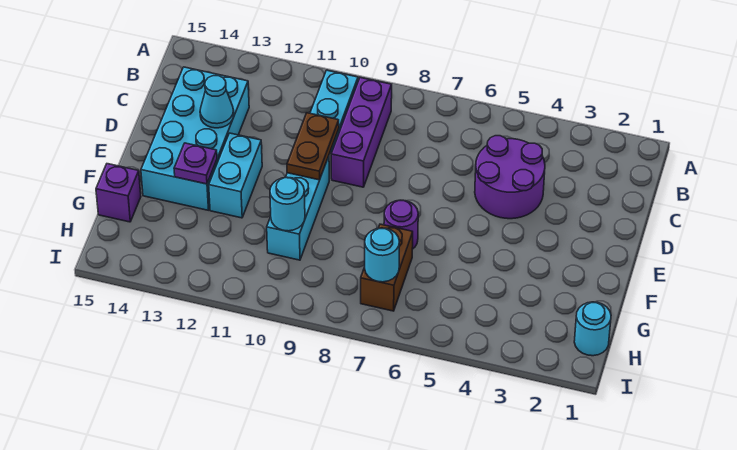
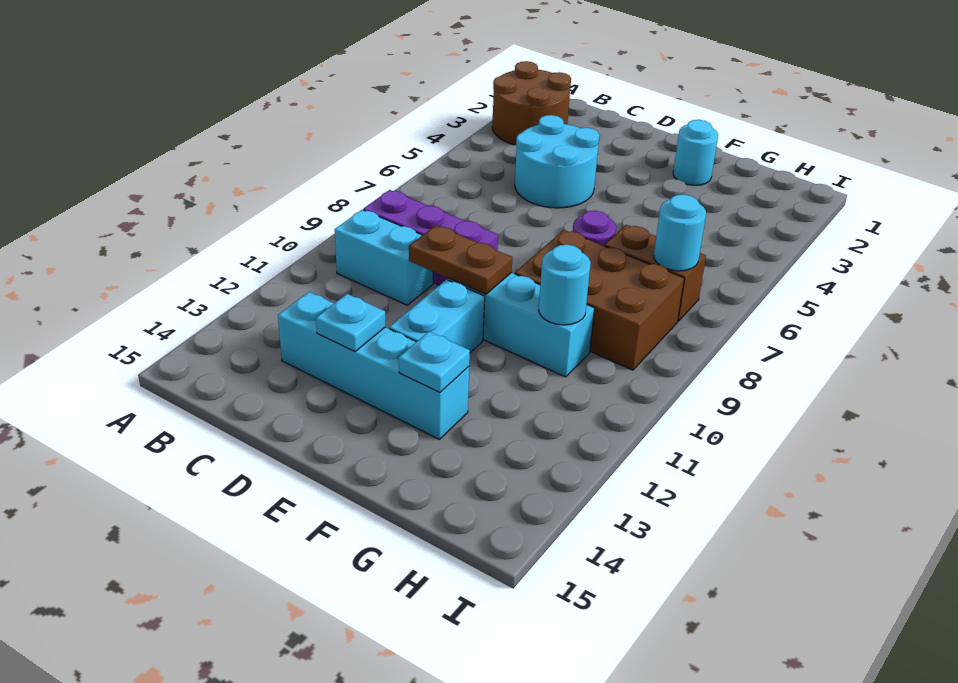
none -> brown 2x2 round brick [492,61,571,145]
purple 2x2 round brick [475,136,545,219] -> cyan 2x2 round brick [515,115,599,208]
cyan 2x4 brick [141,67,249,210] -> cyan 1x4 brick [278,292,469,439]
cyan 1x1 cone [200,76,234,128] -> cyan 1x1 plate [316,294,386,351]
cyan 1x2 brick [209,133,262,218] -> cyan 1x2 brick turned to [389,280,485,353]
none -> brown 2x3 brick [515,230,684,370]
purple 1x1 plate [174,143,217,184] -> cyan 1x1 plate [399,332,470,392]
purple 1x1 brick [96,164,141,222] -> none
cyan 1x1 round brick [574,302,611,356] -> cyan 1x1 round brick moved to [673,120,718,185]

